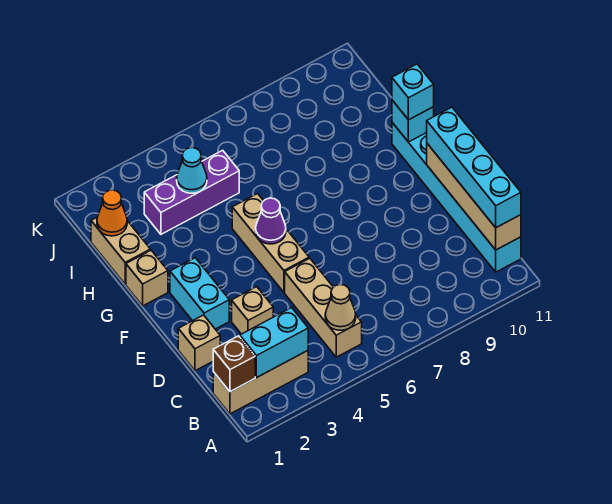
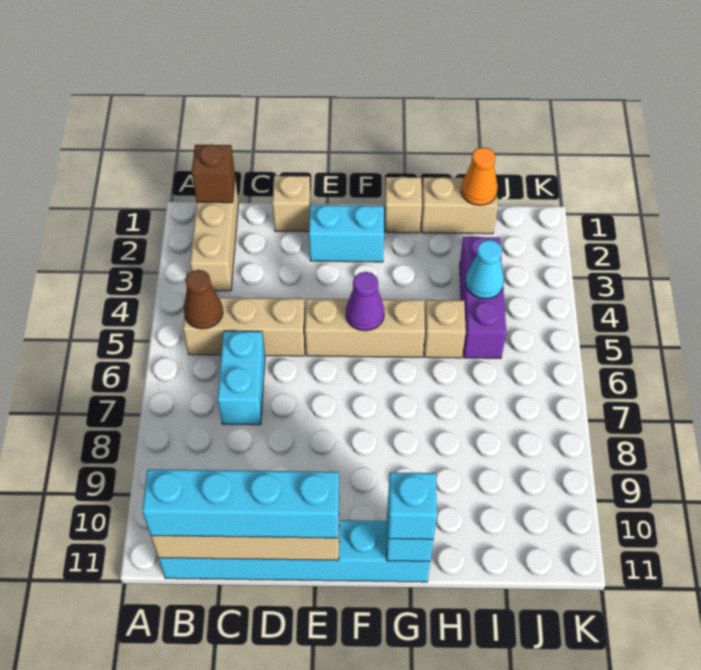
cyan 1x2 brick [240,308,308,377] -> cyan 1x2 brick moved to [218,331,265,425]
tan 1x1 cone [325,285,356,330] -> brown 1x1 cone [184,270,223,329]
tan 1x1 brick [232,287,273,334] -> tan 1x1 brick moved to [424,300,466,358]

